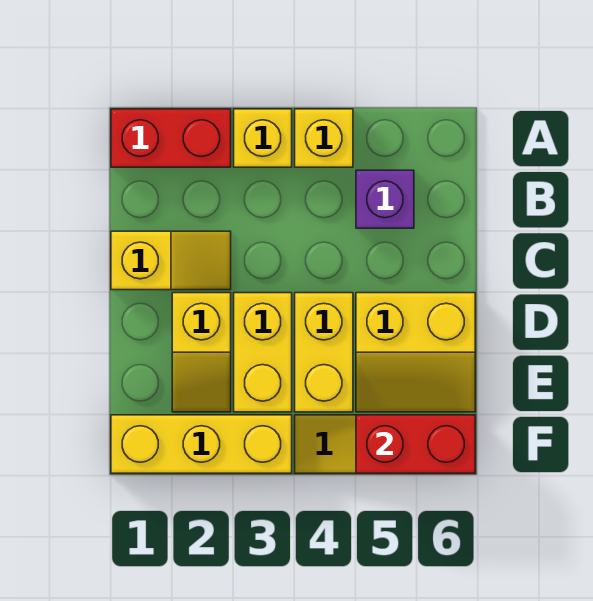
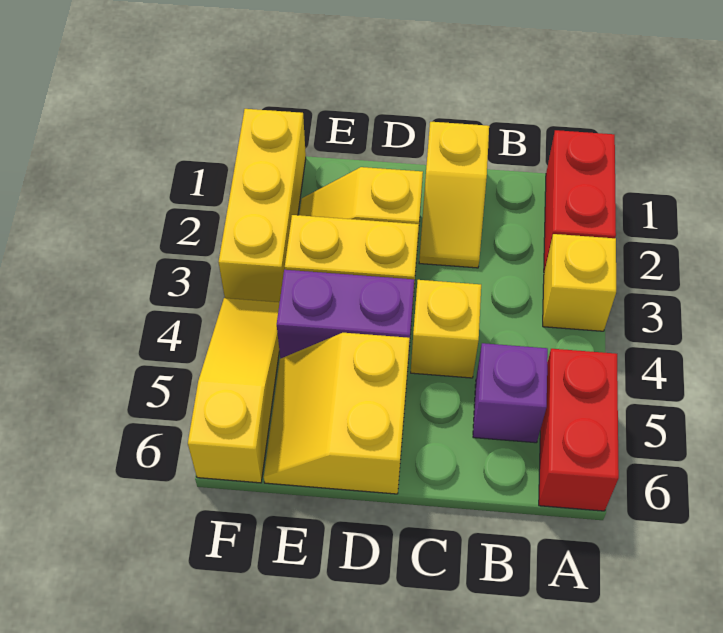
yellow 1x1 brick [295,109,353,167] -> yellow 1x1 brick moved to [411,280,481,378]
yellow 1x2 brick [295,293,353,412] -> purple 1x2 brick [277,270,414,359]
red 1x2 brick [356,415,475,473] -> red 1x2 brick moved to [539,349,619,511]

